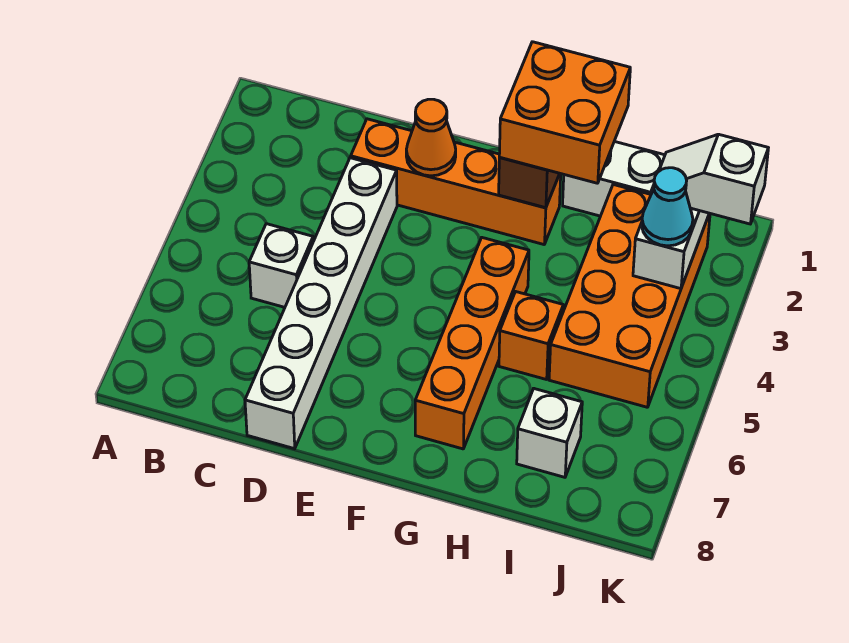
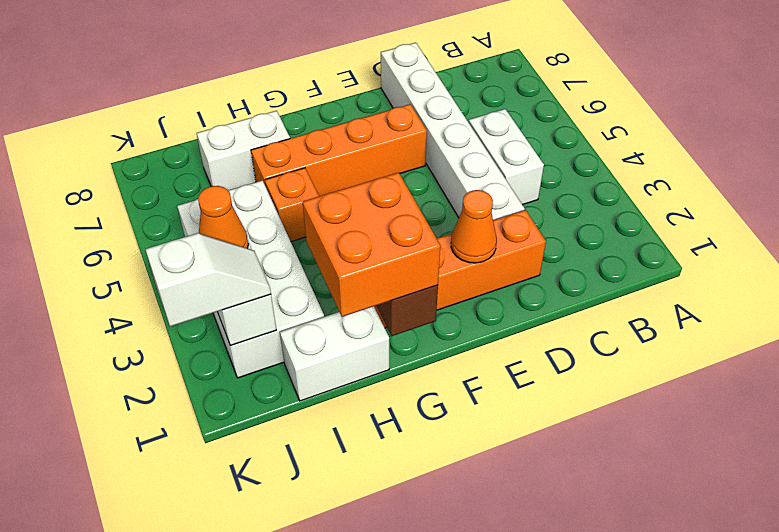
white 1x1 brick [249,224,313,307] -> white 1x2 brick [469,109,544,205]
orange 1x4 brick [415,238,529,449] -> orange 1x4 brick turned to [251,104,427,196]
orange 2x4 brick [549,185,710,407] -> white 2x4 brick [177,180,324,378]
white 1x1 brick [517,389,582,477] -> white 1x2 brick [197,111,290,190]
cyan 1x1 cone [642,168,693,246] -> orange 1x1 cone [198,186,248,248]

